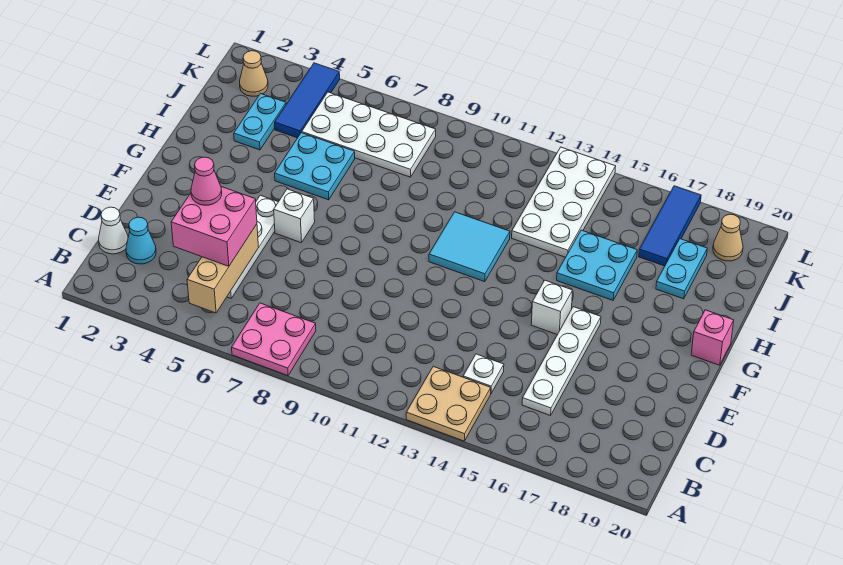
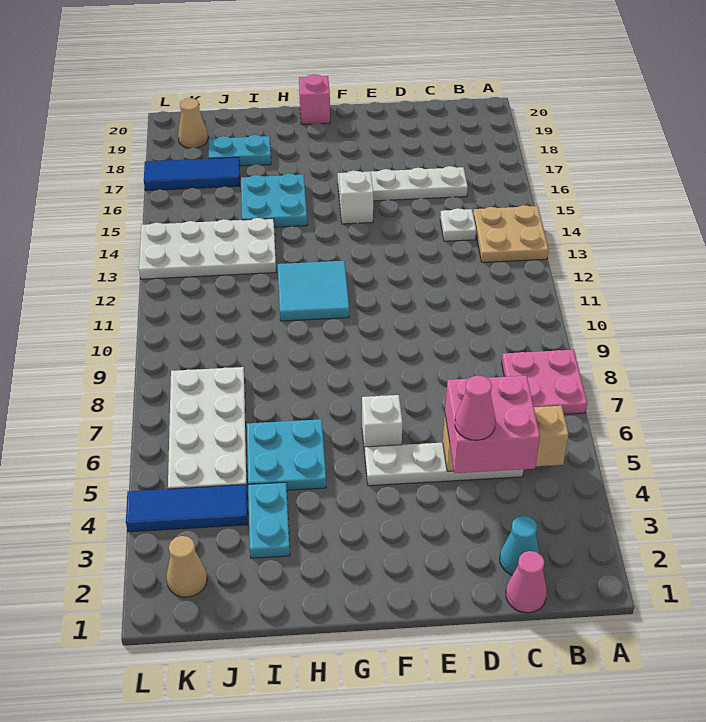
white 1x1 cone [99,207,128,254] -> pink 1x1 cone [506,551,547,613]
cyan 1x2 plate [234,94,286,150] -> cyan 1x2 plate turned to [248,482,290,558]

